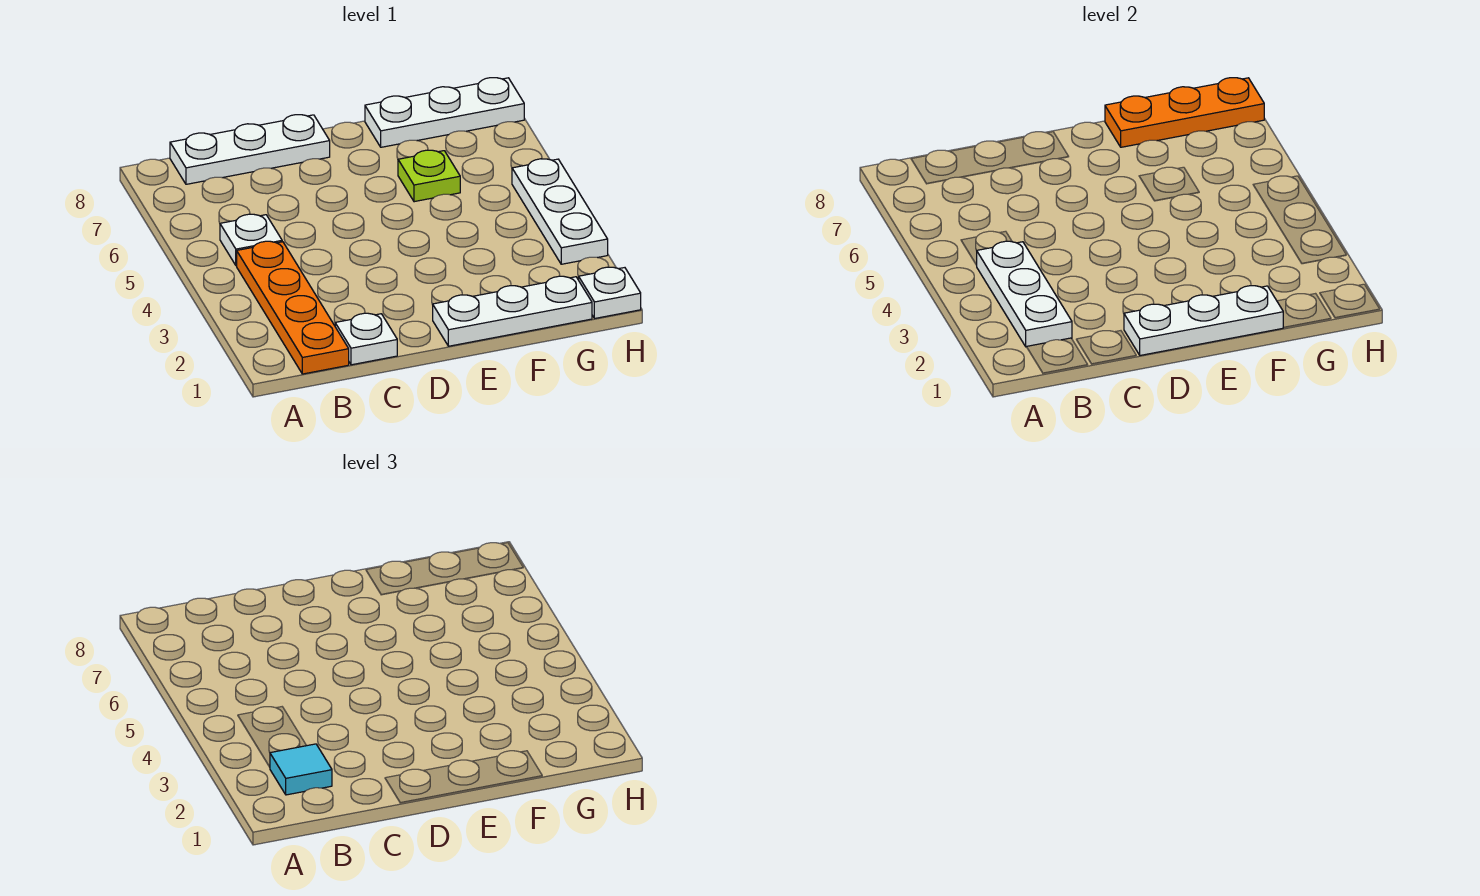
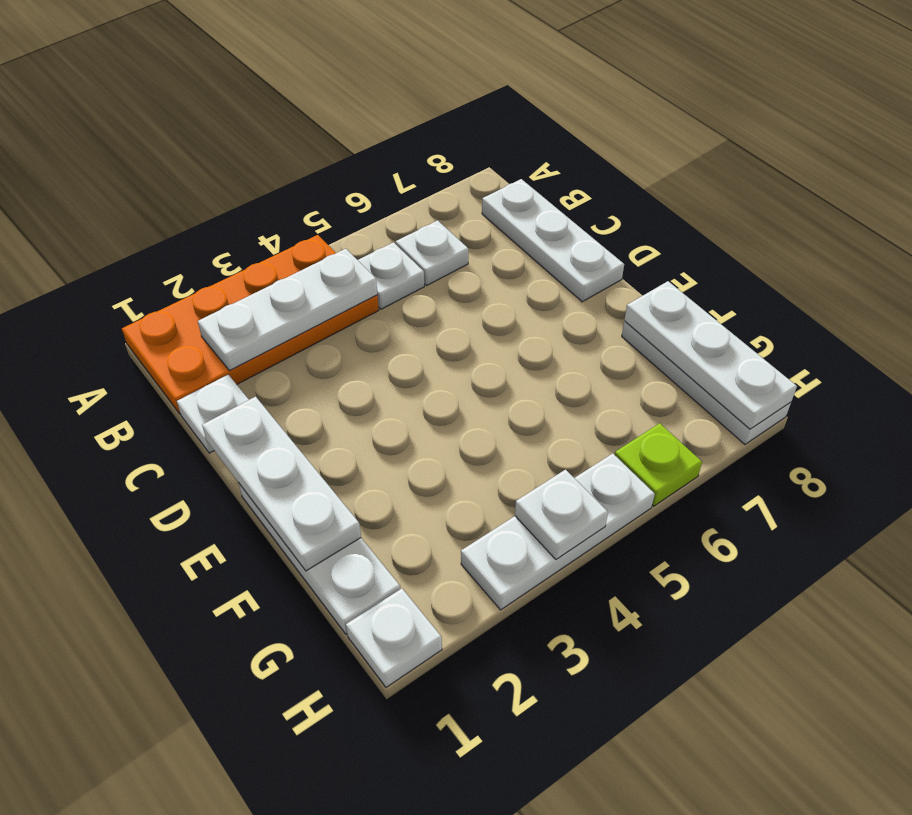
orange 1x4 plate [237,241,349,374] -> orange 2x4 plate [122,235,379,414]
cyan 1x1 tile [270,744,332,795] -> none
none -> white 1x1 plate [396,220,468,286]
lime 1x1 plate [398,150,460,202] -> lime 1x1 plate moved to [615,423,702,506]
orange 1x3 plate [1105,78,1264,147] -> white 1x3 plate [624,281,797,429]
none -> white 1x1 plate [515,470,608,560]

